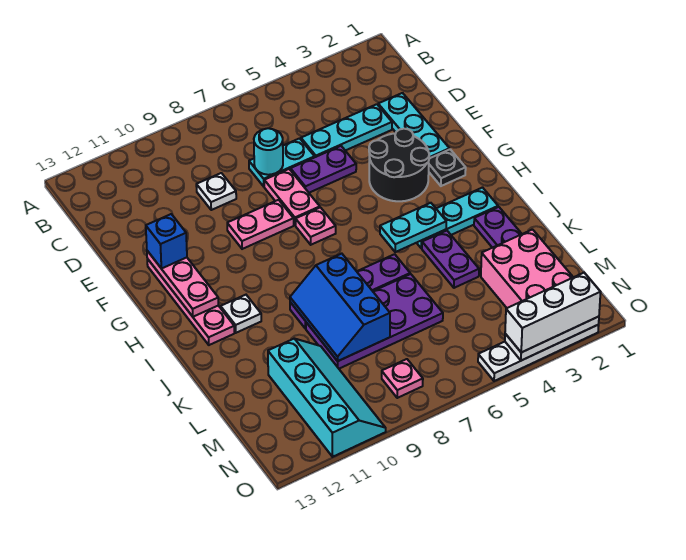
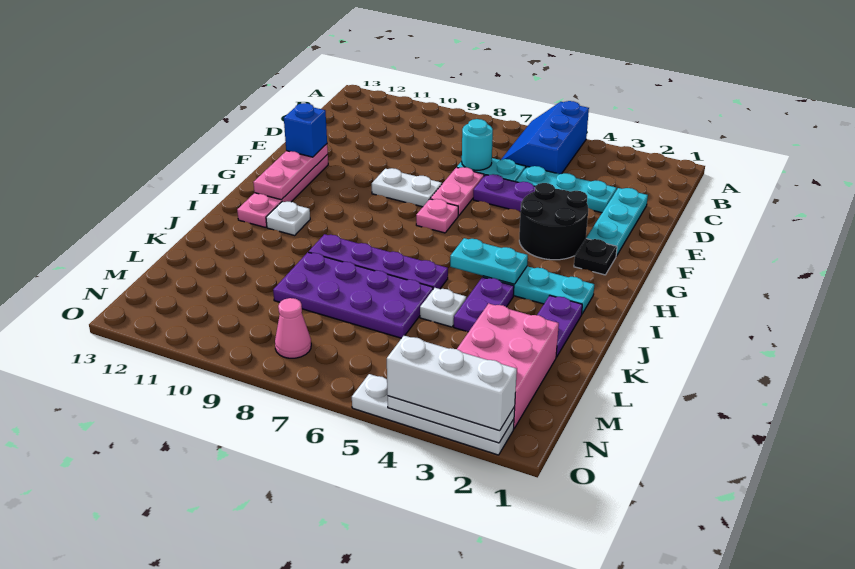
white 1x1 plate [196,173,236,210] -> white 1x1 plate moved to [420,288,466,327]
pink 1x2 plate [227,200,294,249] -> white 1x2 plate [372,168,442,207]
blue 2x3 slope [290,254,390,361] -> blue 2x3 slope moved to [501,101,589,174]
cyan 2x4 slope [268,339,386,457] -> none
pink 1x1 plate [382,359,423,398] -> pink 1x1 cone [275,298,311,358]

